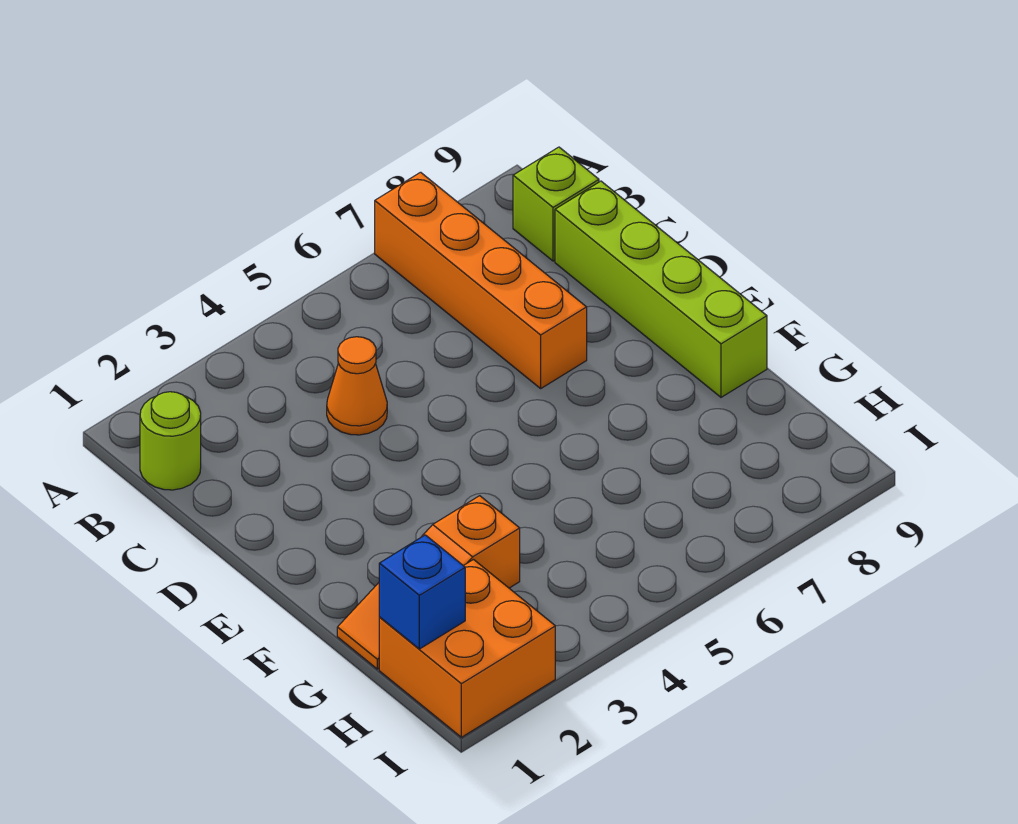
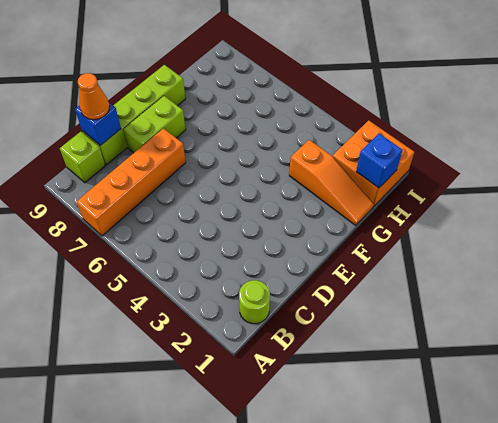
orange 1x1 cone [327,337,387,435] -> orange 1x1 cone moved to [78,73,110,120]
none -> blue 1x1 brick [75,103,121,146]
none -> lime 1x2 brick [123,96,186,153]

